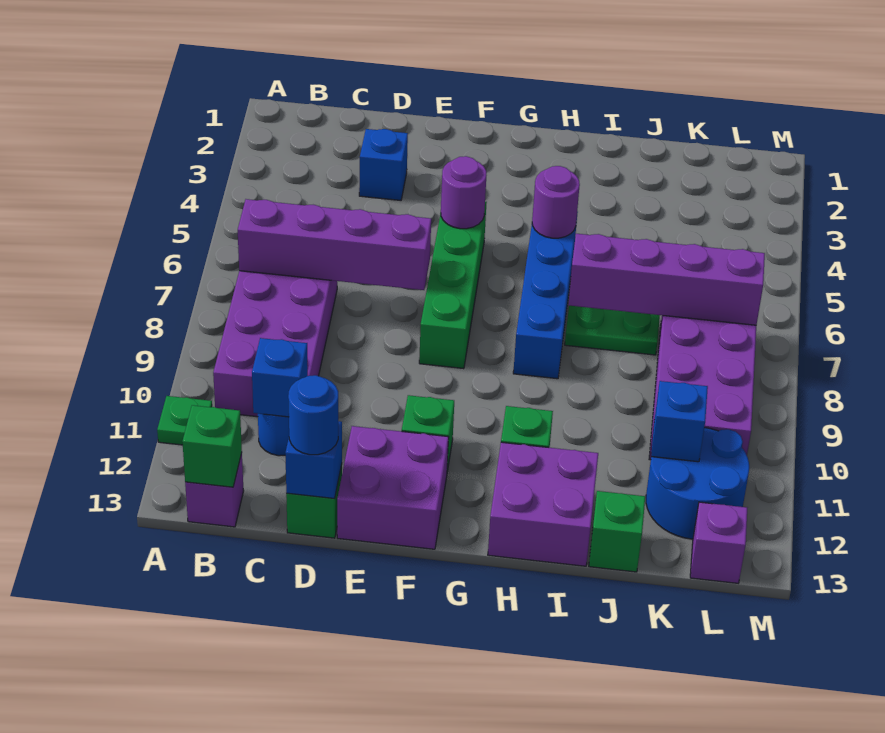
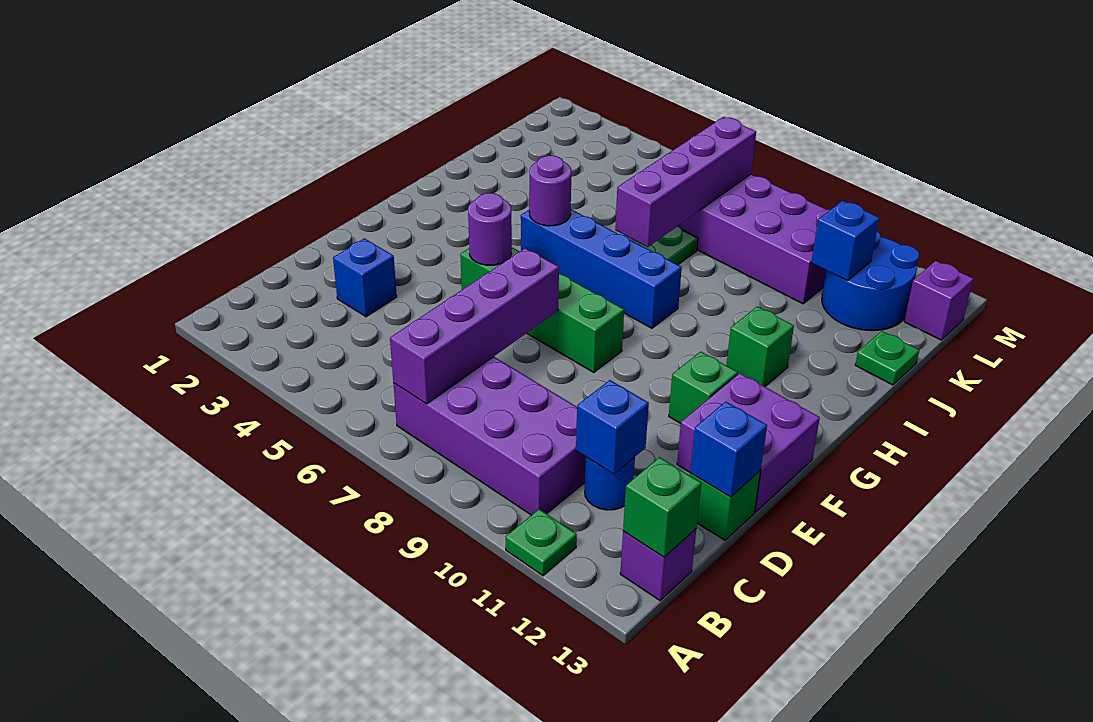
blue 1x1 round brick [288,375,338,455] -> none
purple 2x2 brick [488,442,598,566] -> none
green 1x1 brick [589,491,645,572] -> green 1x1 plate [855,331,919,385]

